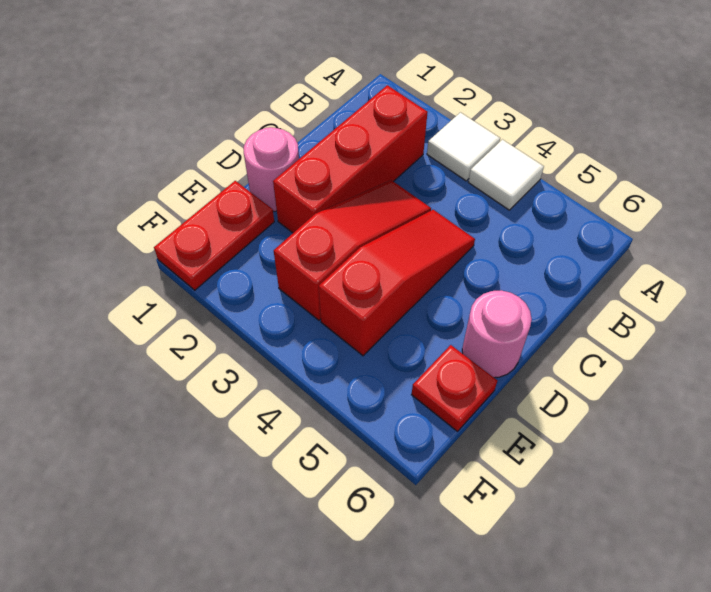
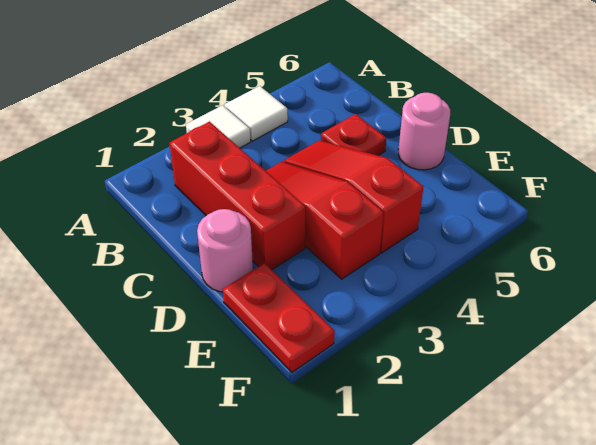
red 1x1 plate [412,345,497,431] -> red 1x1 plate moved to [321,114,386,156]

